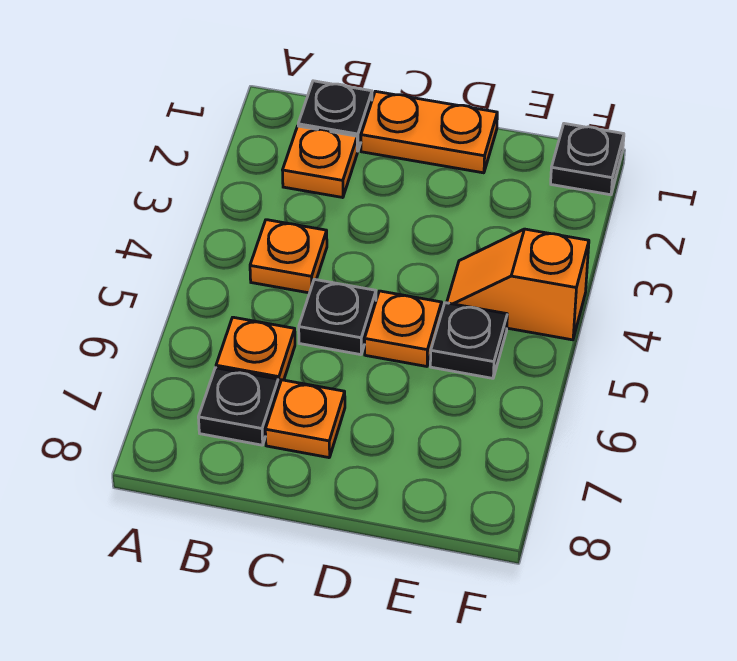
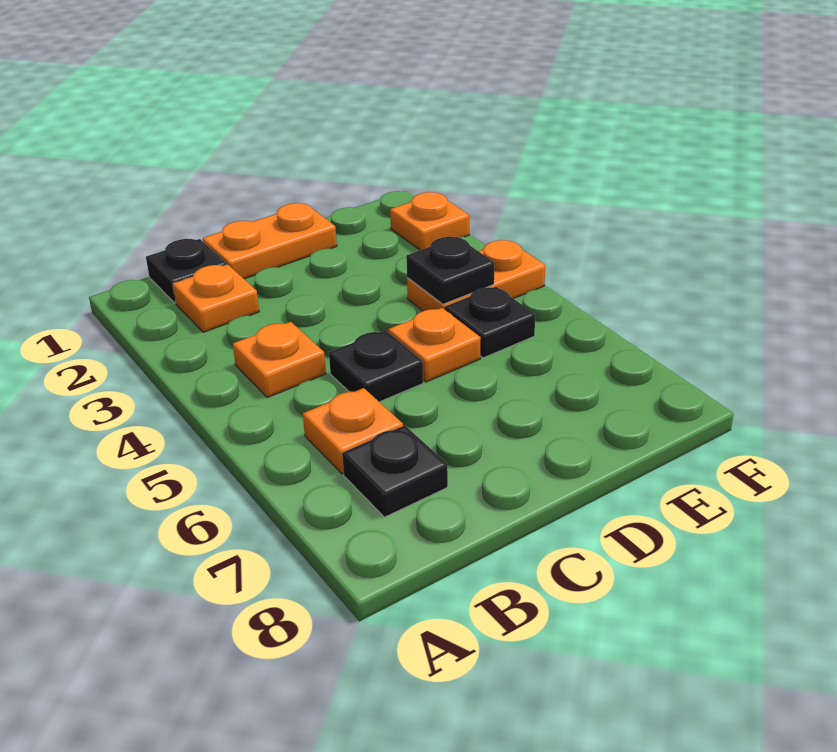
orange 1x1 plate [265,380,345,458] -> orange 1x1 plate moved to [390,192,469,250]
orange 1x2 slope [447,229,589,340] -> orange 1x2 plate [407,240,545,311]
black 1x1 plate [551,124,624,195] -> black 1x1 plate moved to [406,237,494,304]

